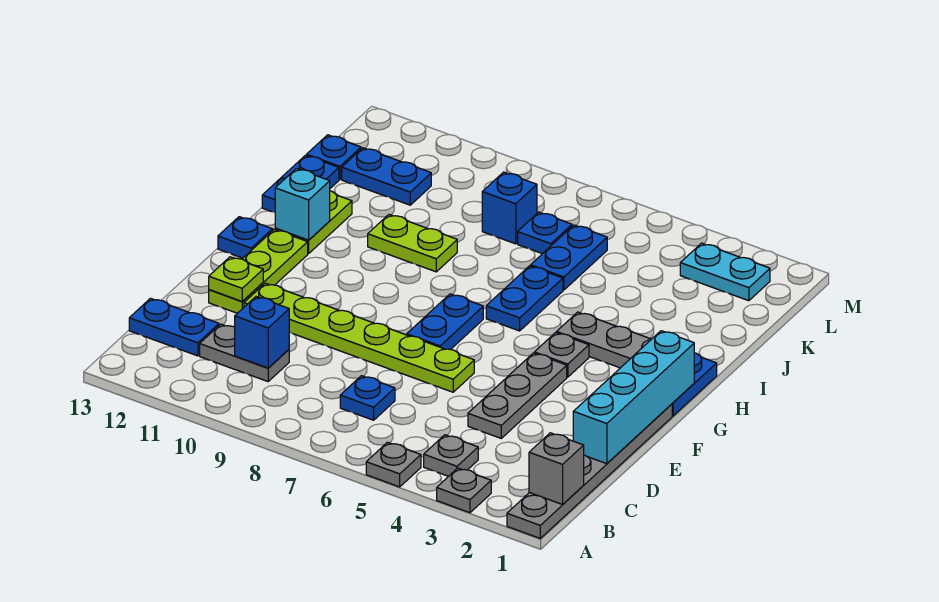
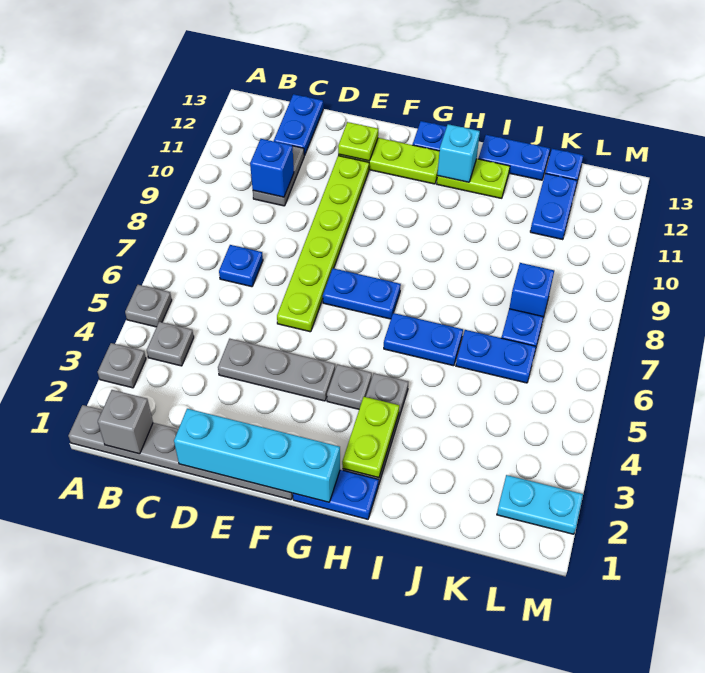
lime 1x2 plate [368,215,457,272] -> lime 1x2 plate moved to [342,397,399,478]
cyan 1x2 plate [680,243,770,301] -> cyan 1x2 plate turned to [497,475,583,534]

